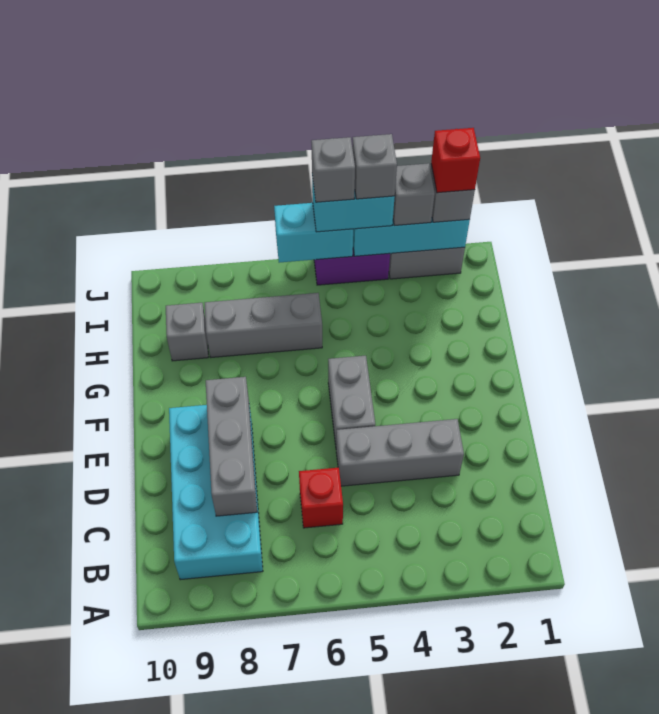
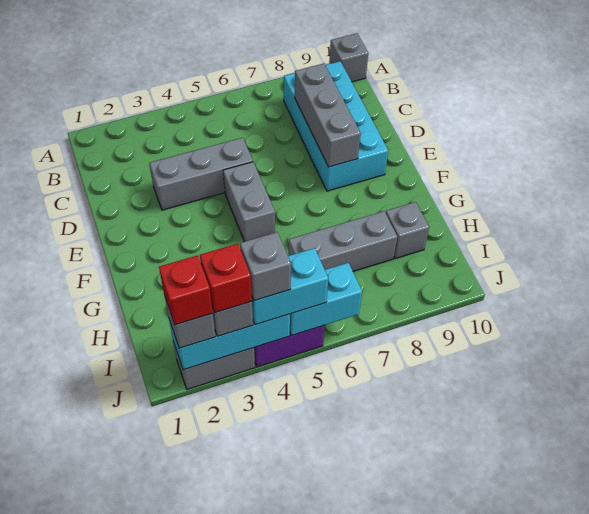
red 1x1 brick [299,468,343,528] -> red 1x1 brick moved to [200,244,252,313]
grey 1x1 brick [311,137,355,202] -> grey 1x1 brick moved to [329,33,368,82]

